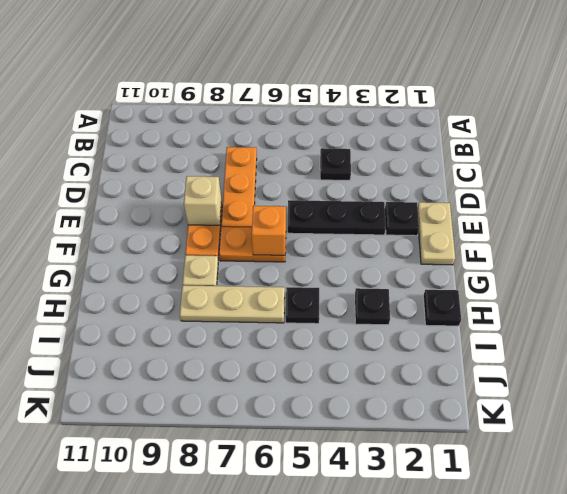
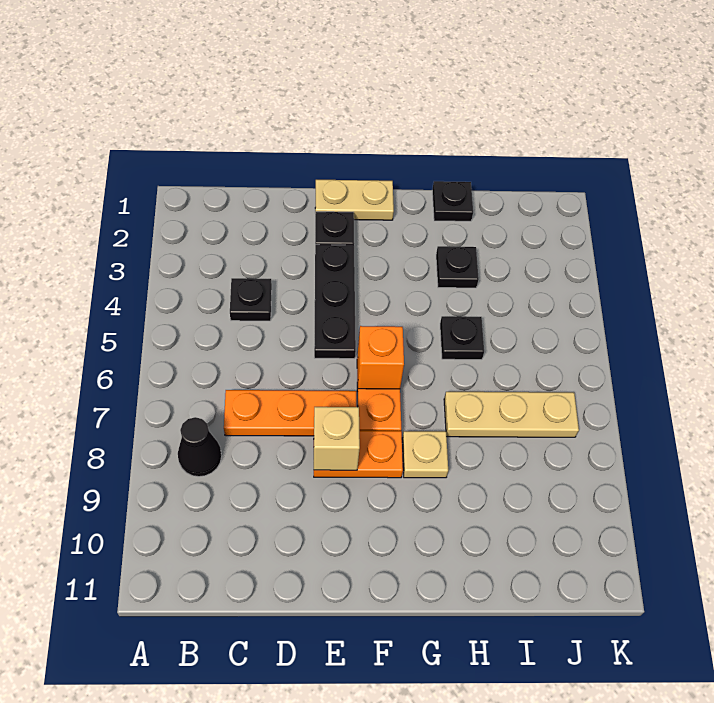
none -> black 1x1 cone [178,417,222,477]
tan 1x3 plate [180,285,285,323] -> tan 1x3 plate turned to [444,392,579,437]

